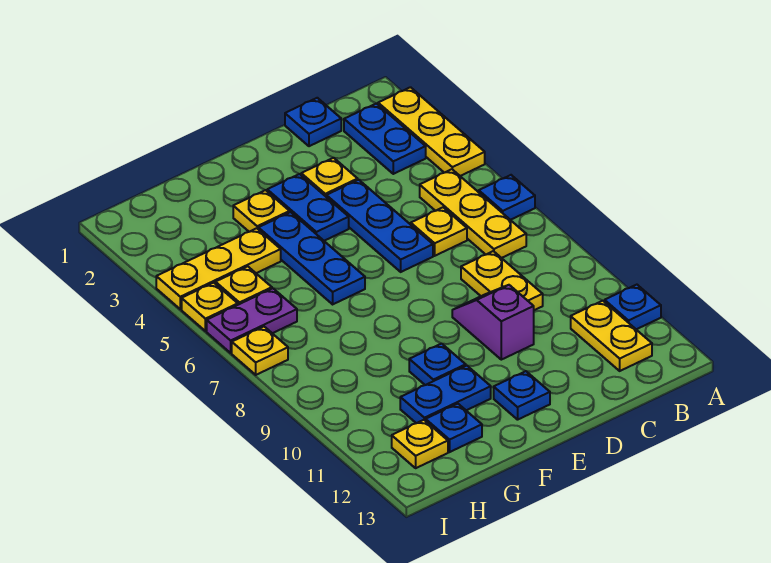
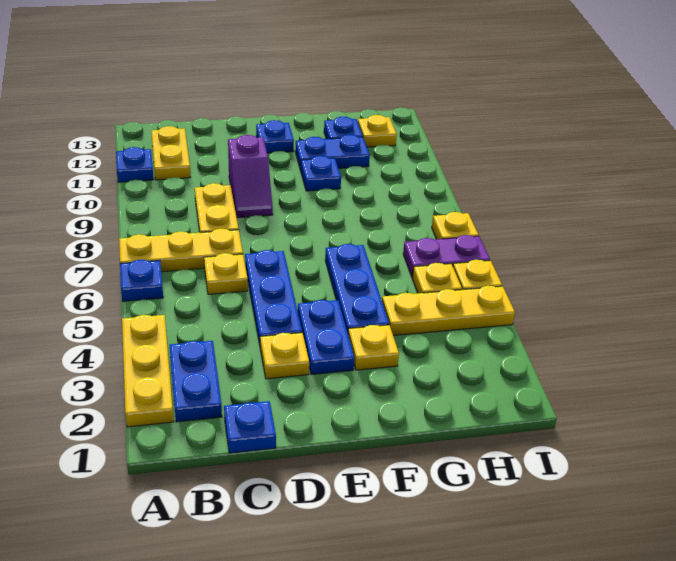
yellow 1x3 plate [420,169,526,258] -> yellow 1x3 plate turned to [119,229,243,272]

